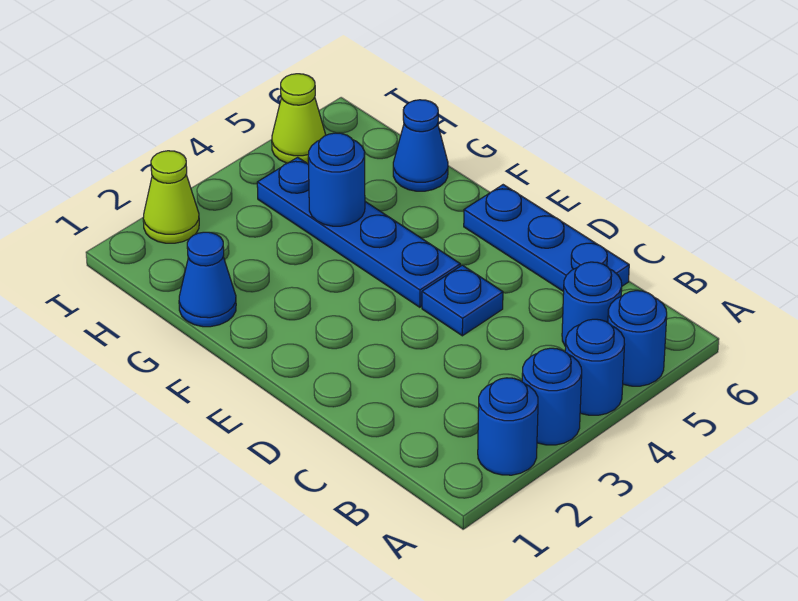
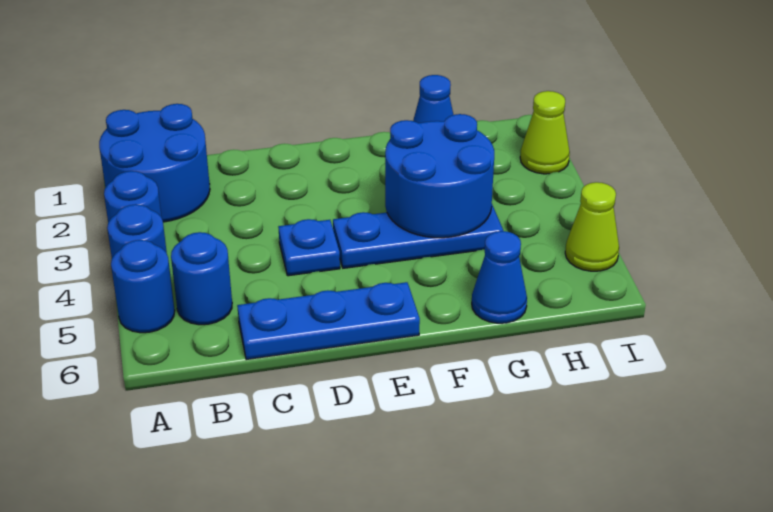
blue 1x1 round brick [478,378,538,475] -> blue 2x2 round brick [99,104,210,222]
blue 1x4 plate [257,157,460,307] -> blue 1x3 plate [333,205,503,268]
blue 1x1 round brick [308,133,365,226] -> blue 2x2 round brick [385,114,494,238]

